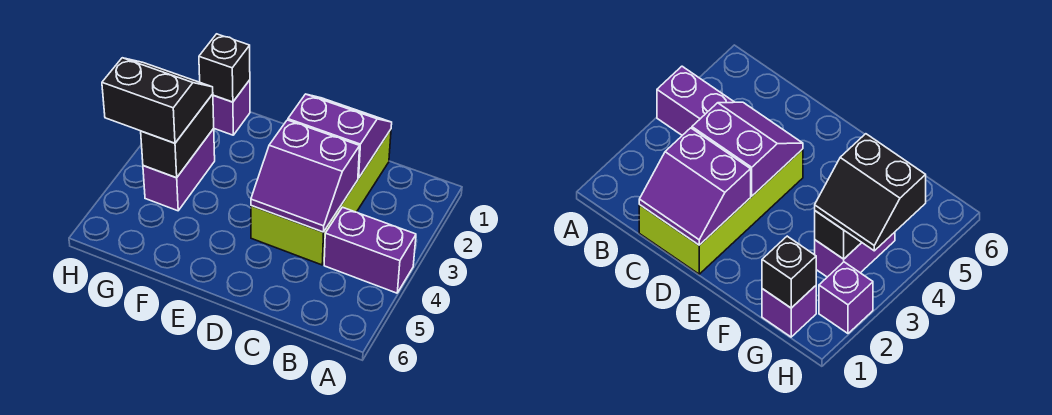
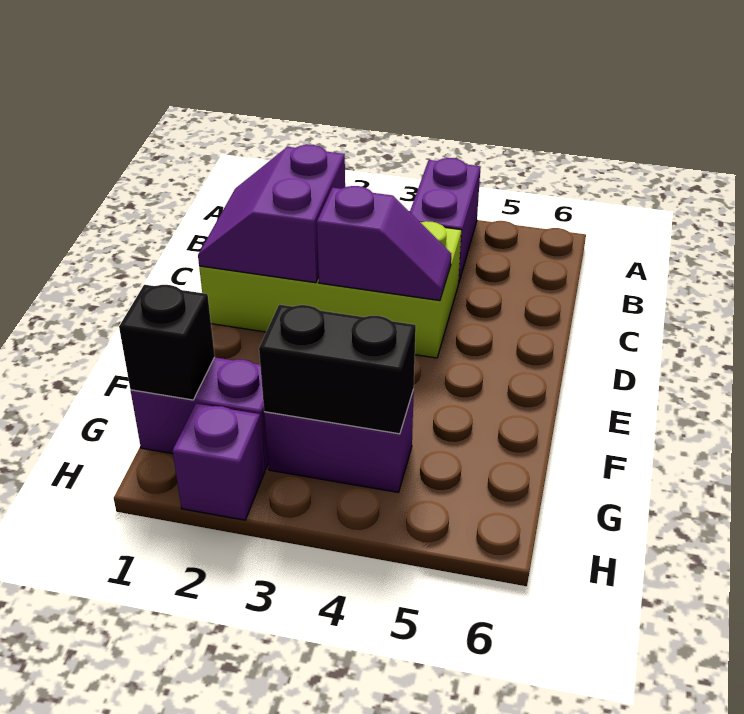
purple 2x2 slope [251,120,360,232] -> purple 1x2 slope [317,186,451,301]
purple 1x1 brick [213,80,250,135] -> purple 1x2 brick [131,357,268,470]
black 2x2 slope [102,58,213,143] -> none

